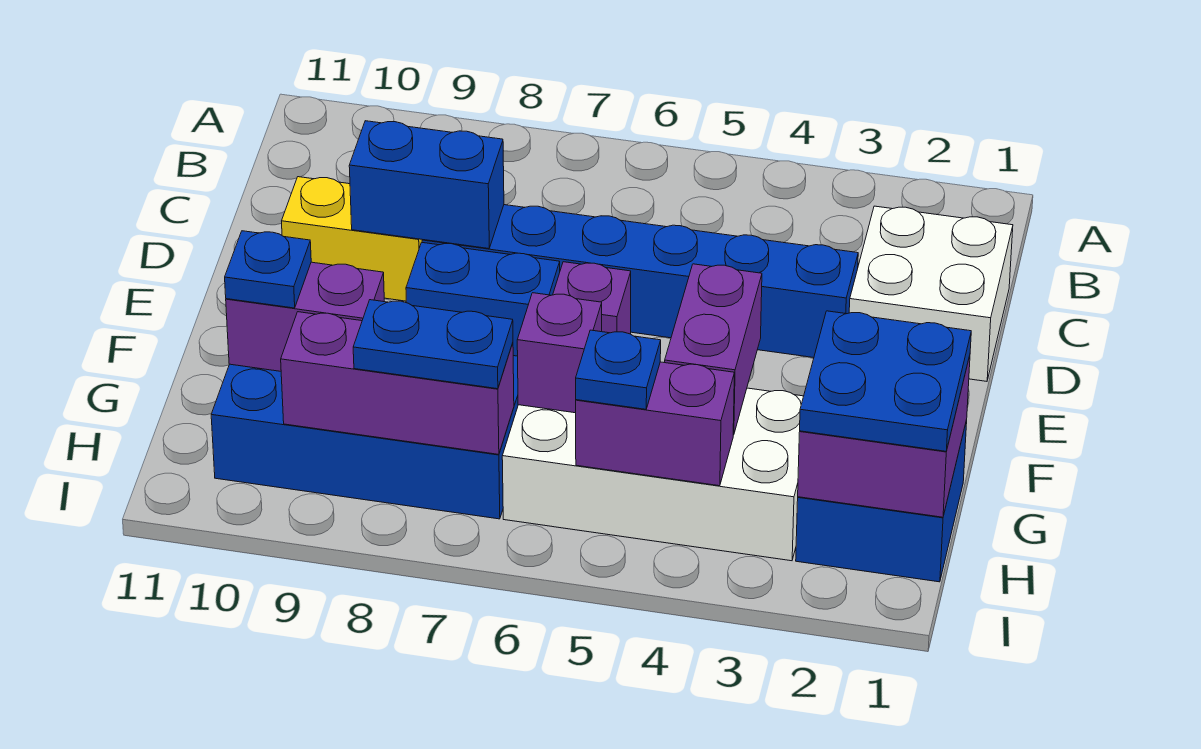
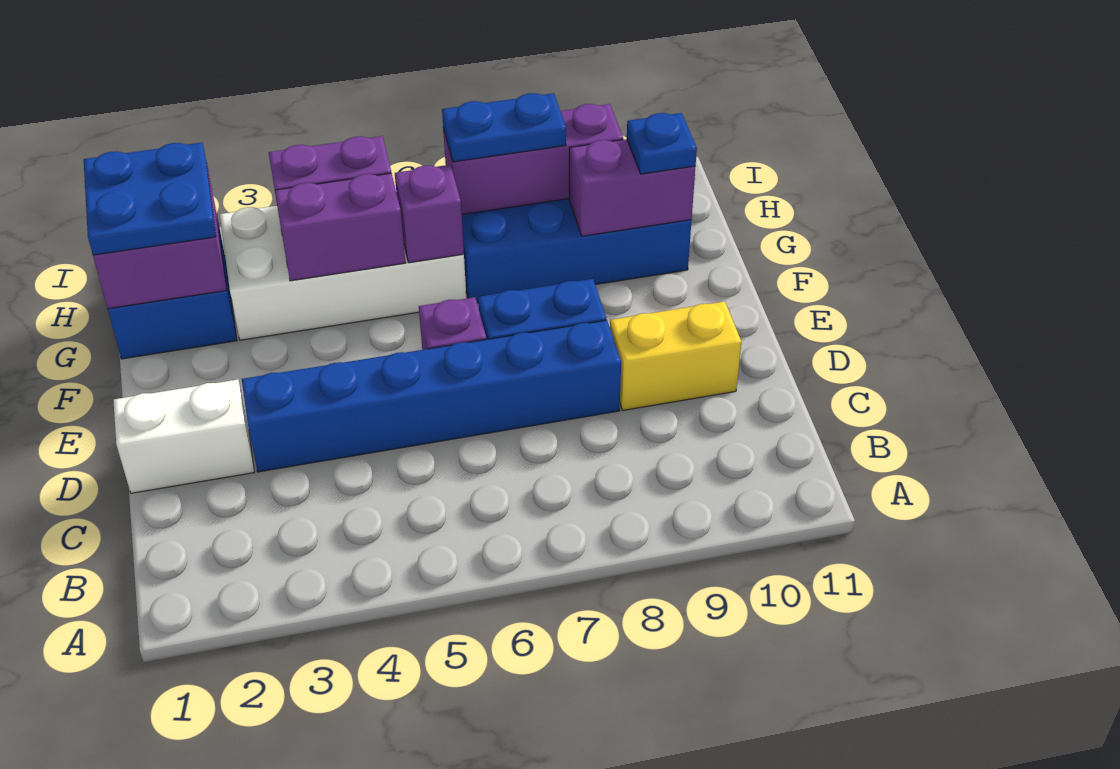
white 2x2 brick [849,206,1013,381] -> white 1x2 brick [113,379,254,493]
blue 1x2 brick [349,121,504,249] -> none
purple 1x2 brick [665,264,762,435] -> purple 1x2 brick turned to [275,173,405,281]
blue 1x1 plate [576,330,661,409] -> none

